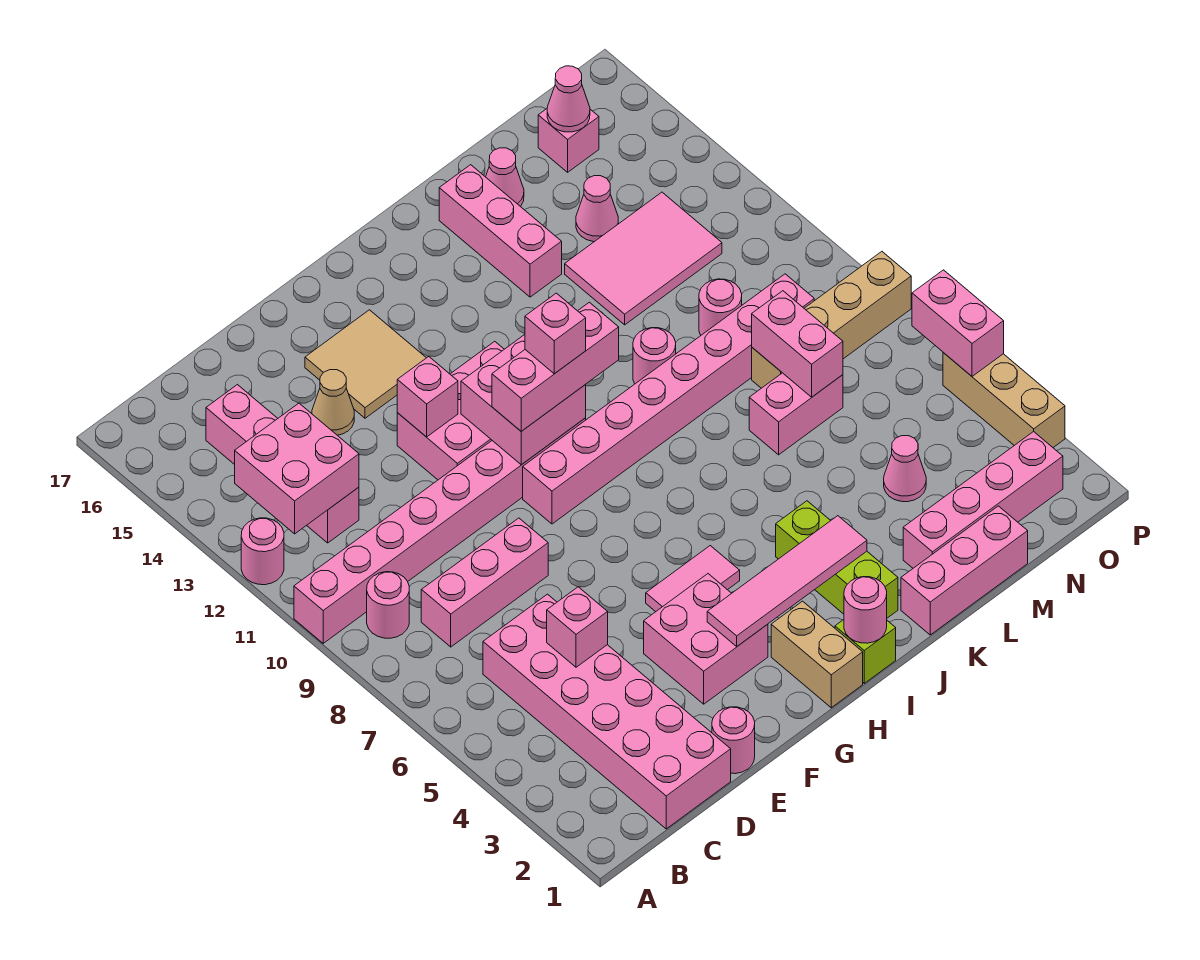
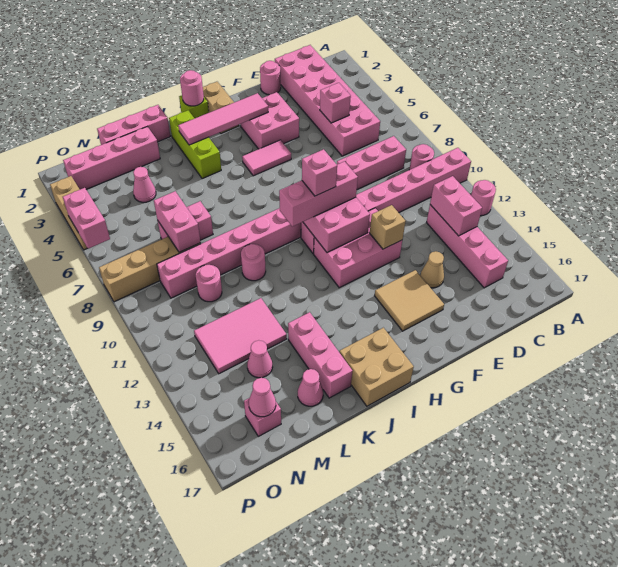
pink 2x2 brick [235,403,359,534] -> pink 1x2 brick [430,176,482,236]
pink 1x1 brick [397,356,458,437] -> tan 1x1 brick [370,205,406,249]
none -> tan 2x2 brick [339,328,414,406]

